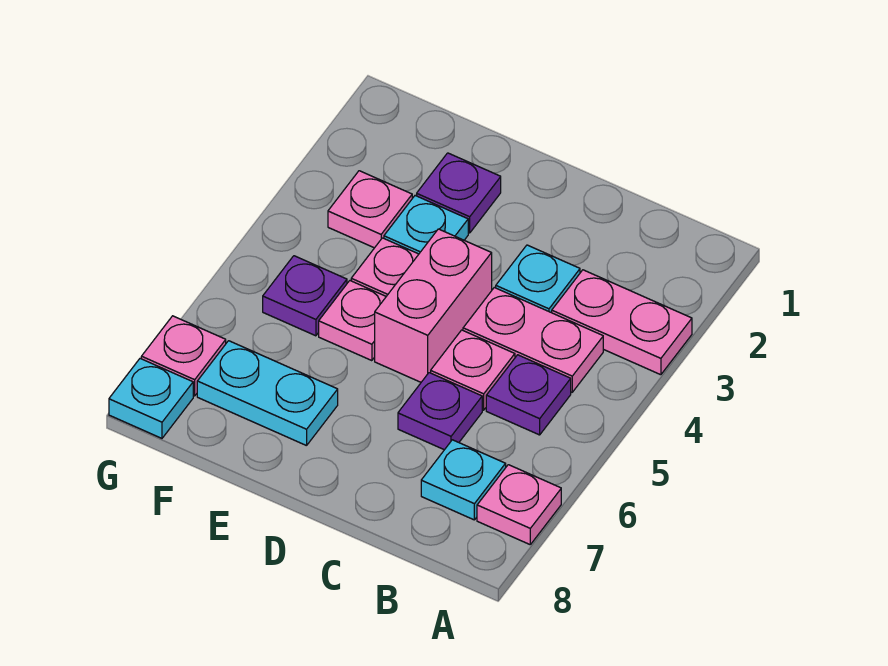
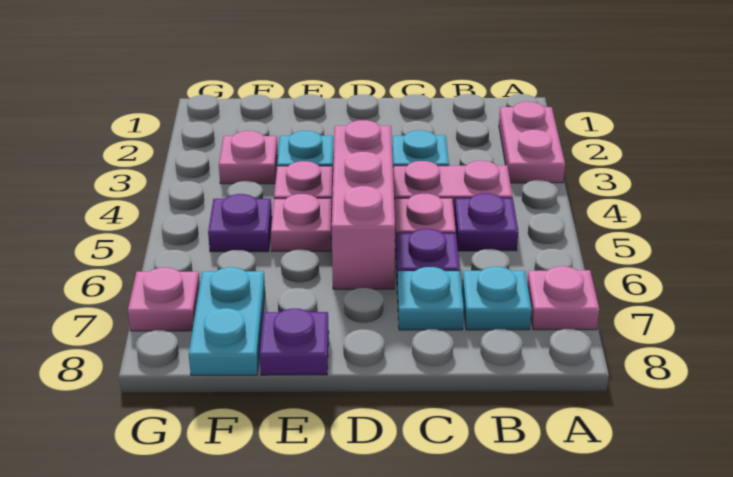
pink 1x2 plate [552,270,692,375] -> pink 1x2 plate turned to [499,102,565,183]
pink 1x2 brick [375,229,492,382] -> pink 1x3 brick [332,120,395,289]
purple 1x1 plate [417,153,501,233] -> purple 1x1 plate moved to [259,309,329,375]
cyan 1x2 plate [197,341,338,446] -> cyan 1x2 plate turned to [189,267,265,375]
cyan 1x1 plate [109,359,193,438] -> cyan 1x1 plate moved to [397,267,464,330]

